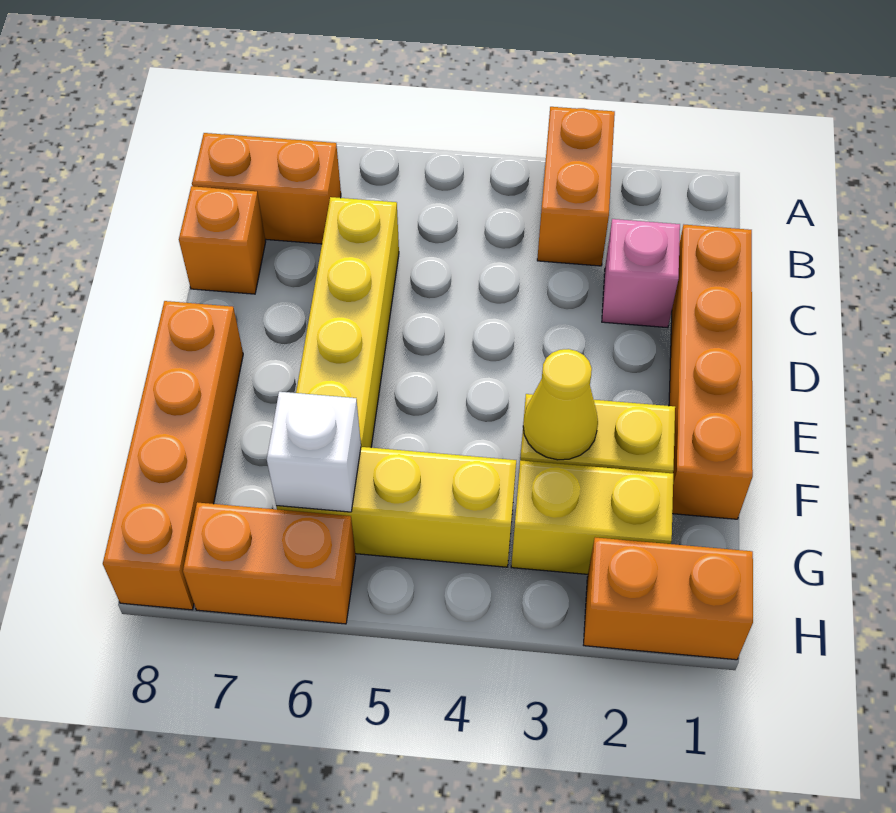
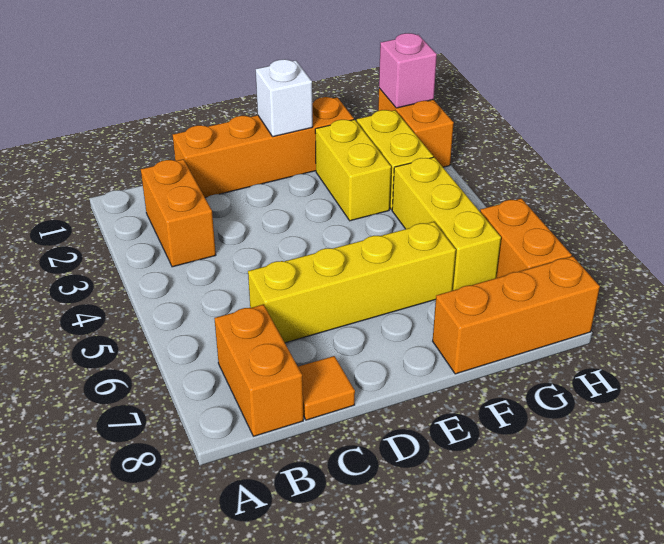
orange 1x2 brick [537,107,615,266] -> orange 1x2 brick turned to [141,159,216,267]
pink 1x1 brick [602,219,680,328] -> pink 1x1 brick moved to [379,33,437,108]
orange 1x1 brick [179,186,266,294] -> orange 1x1 tile [298,356,355,420]
orange 1x4 brick [103,301,243,610] -> orange 1x3 brick [433,256,600,374]
yellow 1x1 cone [523,349,598,460] -> none
white 1x1 brick [267,392,361,512] -> white 1x1 brick moved to [256,59,313,137]

